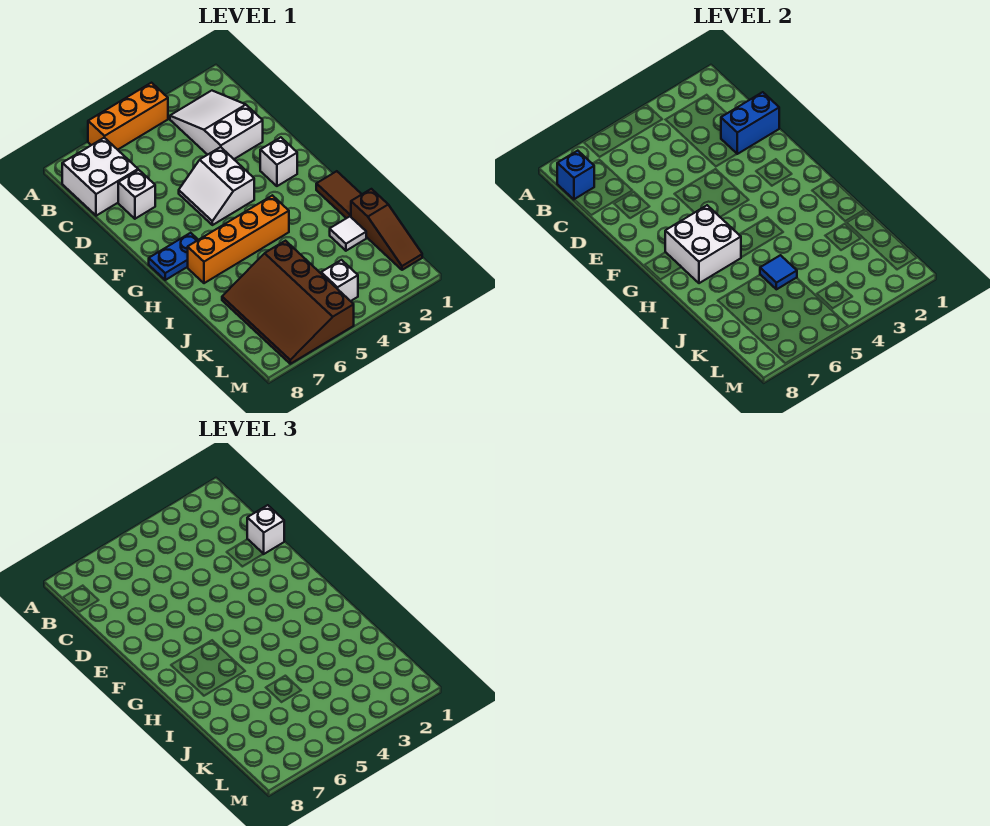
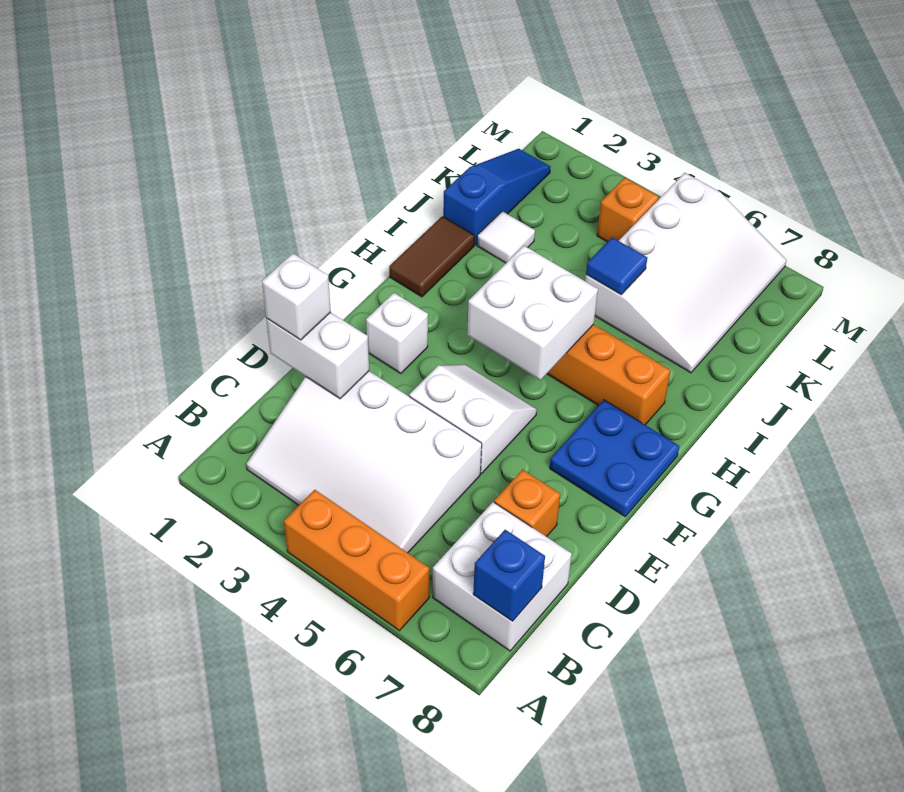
white 2x3 slope [170,91,263,159] -> white 3x4 slope [246,371,482,553]
blue 1x2 brick [721,92,779,154] -> white 1x2 brick [266,312,369,399]
white 1x1 brick [118,170,155,219] -> orange 1x1 brick [494,470,560,537]
white 2x2 slope [179,147,254,225] -> white 2x2 slope turned to [409,364,537,473]
white 2x2 brick [665,205,741,283] -> white 2x2 brick moved to [467,246,598,380]
blue 1x2 plate [149,233,198,280] -> blue 2x2 plate [550,400,679,516]
brown 1x3 slope [351,189,422,270] -> blue 1x3 slope [443,149,550,245]
brown 3x4 slope [222,241,354,364] -> white 3x4 slope [585,173,787,373]
white 1x1 brick [321,260,358,301] -> orange 1x1 brick [597,178,659,242]

